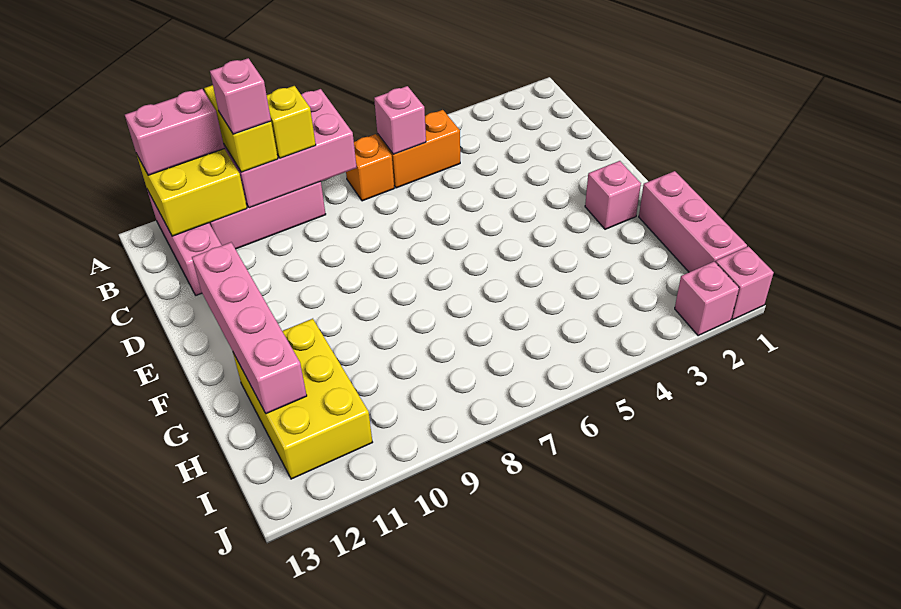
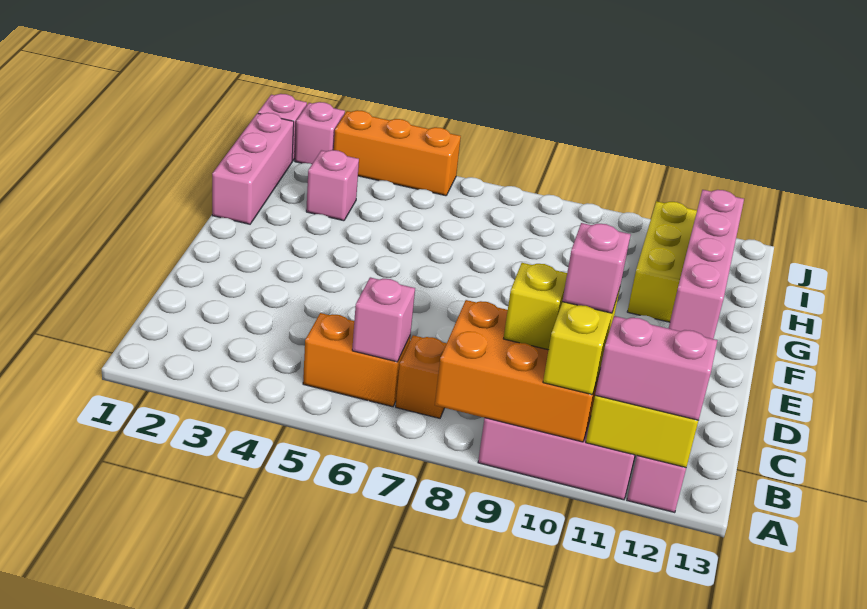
pink 2x3 brick [224,89,357,208] -> orange 2x3 brick [435,300,600,442]
pink 1x1 brick [585,161,641,229] -> pink 1x1 brick moved to [306,150,359,221]
none -> orange 1x3 brick [334,110,461,196]

